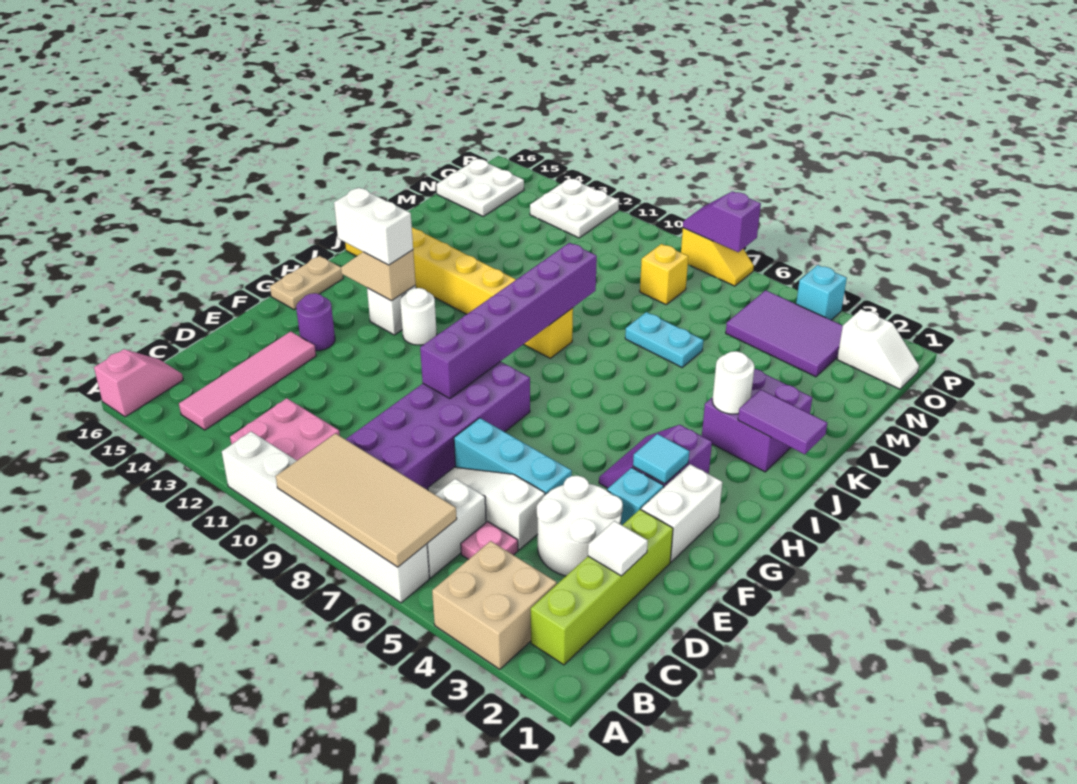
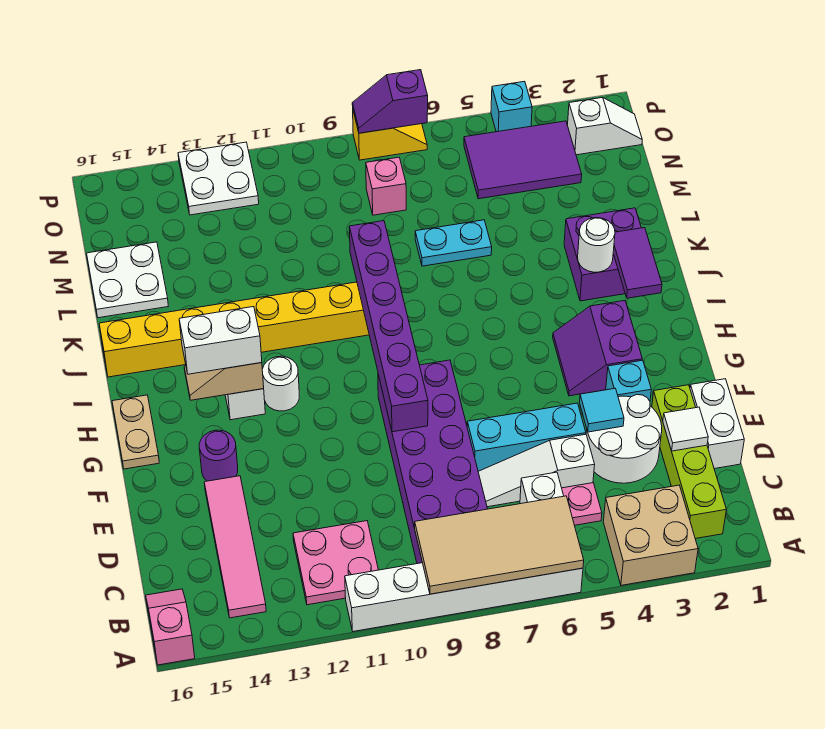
white 1x2 brick [641,464,722,562] -> white 1x2 brick moved to [690,379,744,469]
cyan 1x1 tile [633,434,689,484] -> cyan 1x1 tile moved to [580,388,624,432]
purple 1x2 tile [738,389,827,454] -> purple 1x2 tile turned to [613,228,662,298]
yellow 1x1 brick [640,244,688,304] -> pink 1x1 brick [366,157,406,215]
white 2x2 plate [436,159,524,216] -> white 2x2 plate moved to [87,242,168,318]

